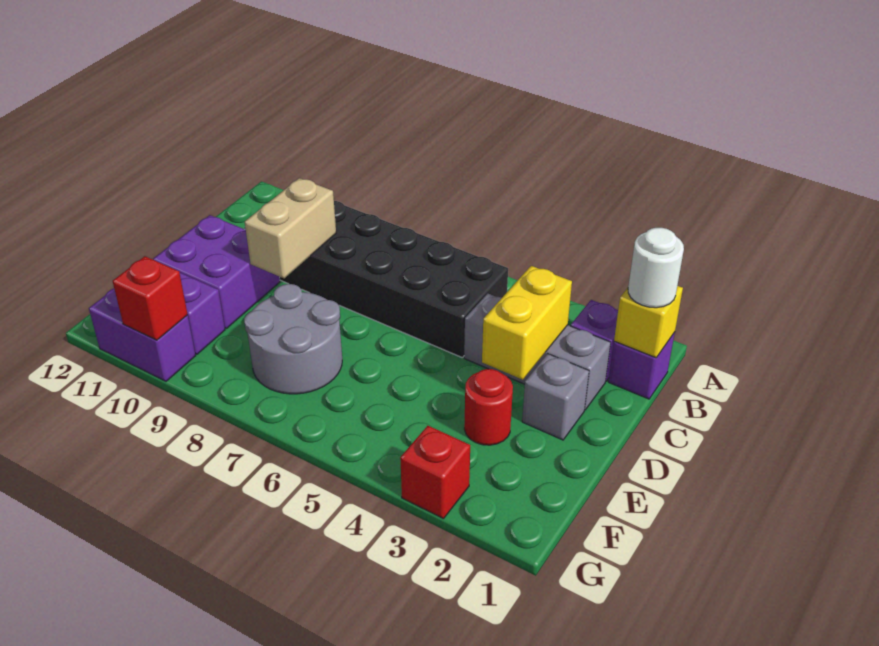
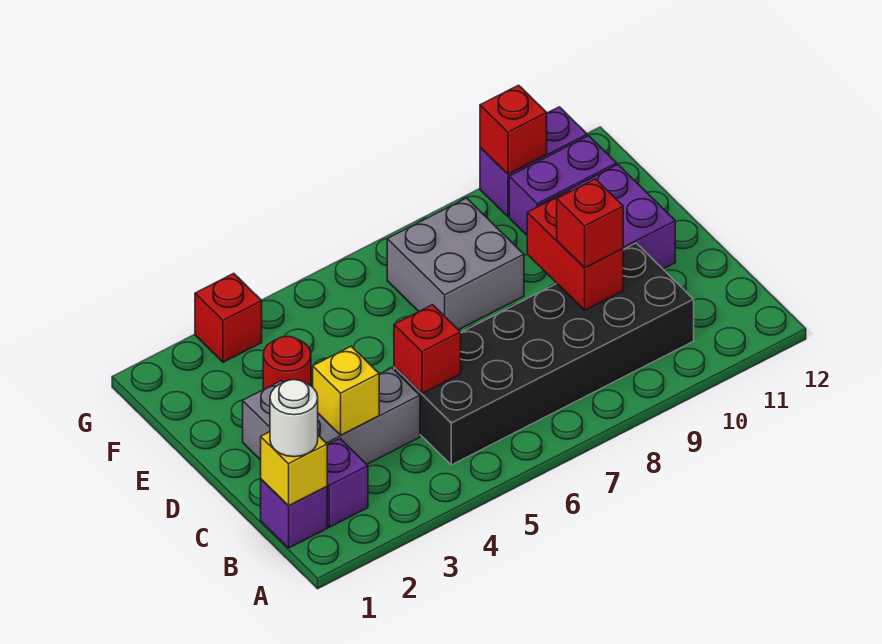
yellow 1x2 brick [482,266,572,380] -> yellow 1x1 brick [313,346,379,435]
none -> red 1x1 brick [394,305,461,394]
tan 1x2 brick [245,178,336,278] -> red 1x2 brick [527,193,623,310]
none -> red 1x1 brick [557,179,623,268]
grey 2x2 round brick [244,284,342,394] -> grey 2x2 brick [387,198,524,330]

